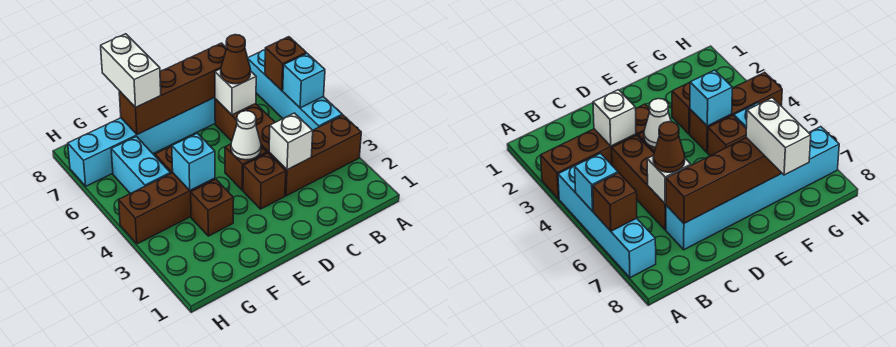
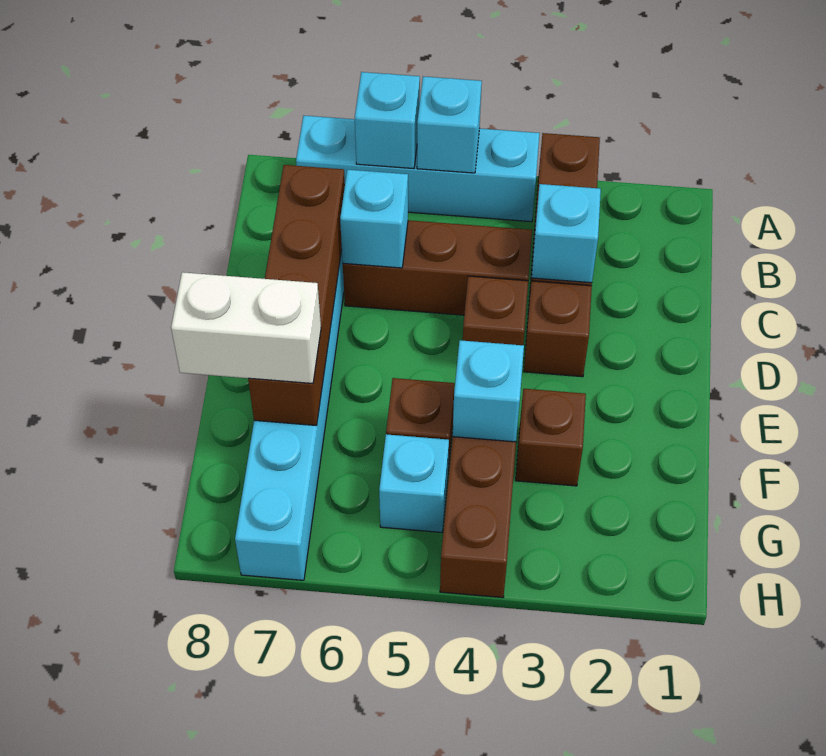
brown 1x1 brick [265,37,306,90] -> cyan 1x1 brick [355,72,420,169]
white 1x1 brick [269,113,313,170] -> cyan 1x1 brick [532,184,601,283]
white 1x1 brick [215,69,256,115] -> cyan 1x1 brick [340,170,408,268]
brown 1x1 cone [221,35,251,84] -> none
white 1x1 cone [231,111,261,160] -> none
cyan 1x2 brick [111,137,171,194] -> cyan 1x1 brick [379,434,449,532]

